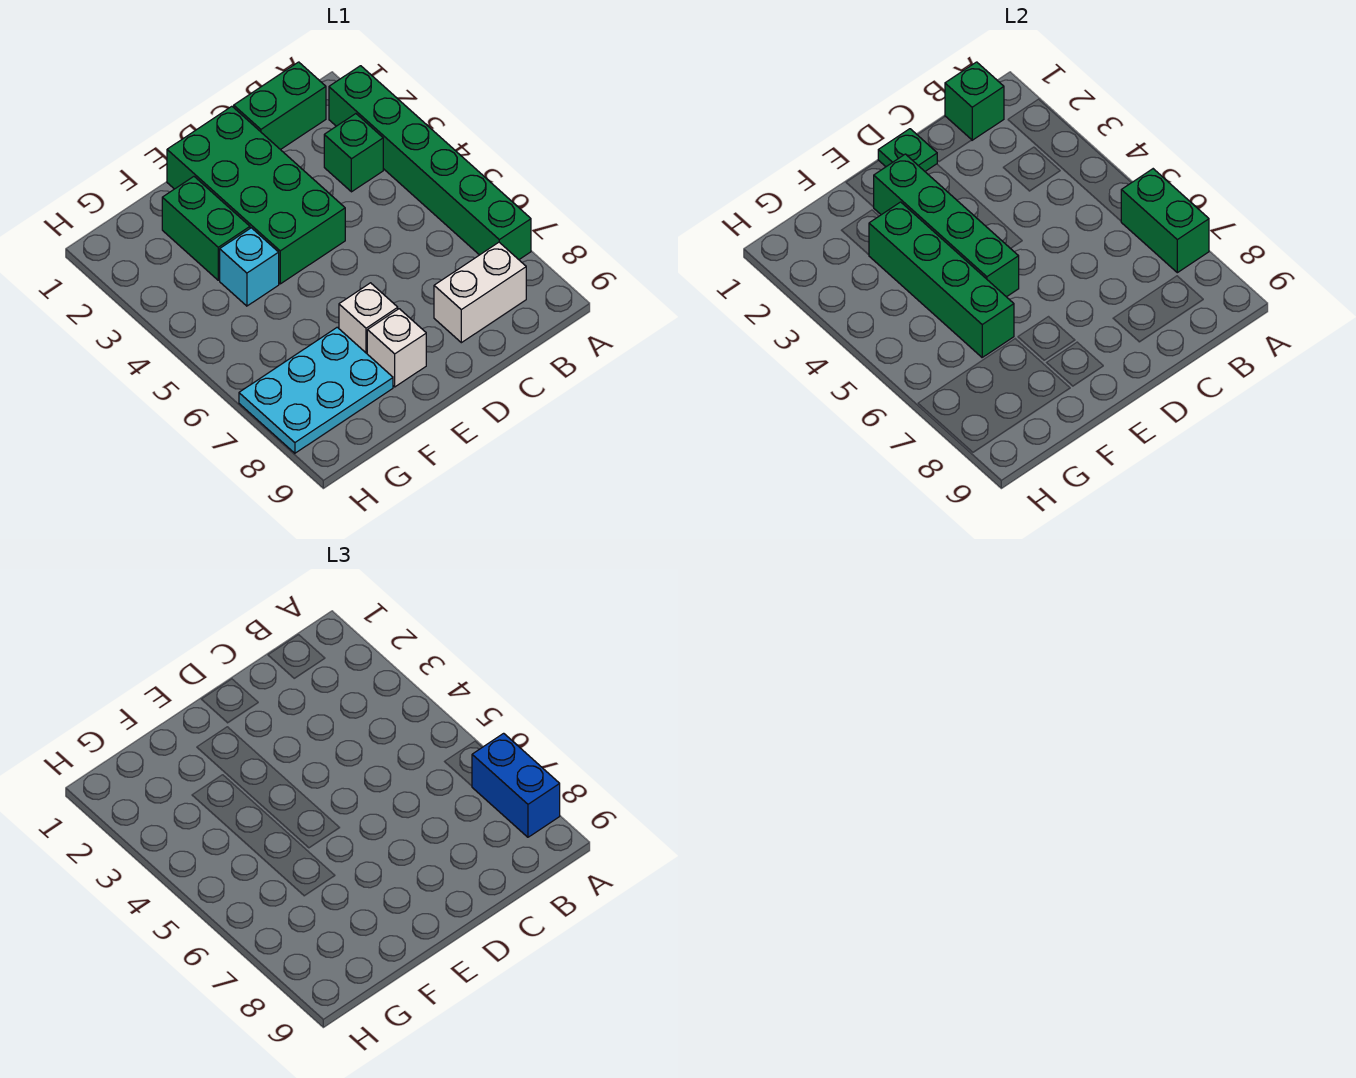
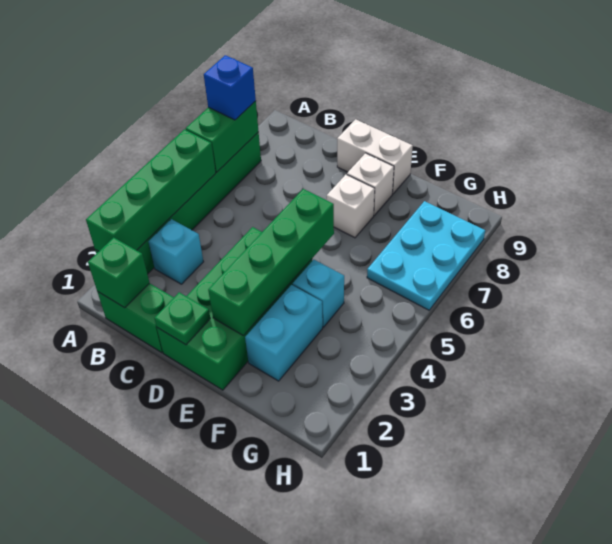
blue 1x2 brick [472,733,560,837] -> blue 1x1 brick [204,55,256,120]
green 1x1 brick [324,114,383,192] -> cyan 1x1 brick [149,219,203,284]
white 1x2 brick [434,242,526,343] -> white 1x2 brick moved to [337,119,413,194]
green 1x2 brick [162,177,250,280] -> cyan 1x2 brick [245,285,323,381]
green 1x4 brick [869,202,1014,357] -> green 1x4 brick moved to [86,129,216,251]
cyan 2x3 plate [239,327,393,453] -> cyan 2x3 plate turned to [367,201,485,310]

